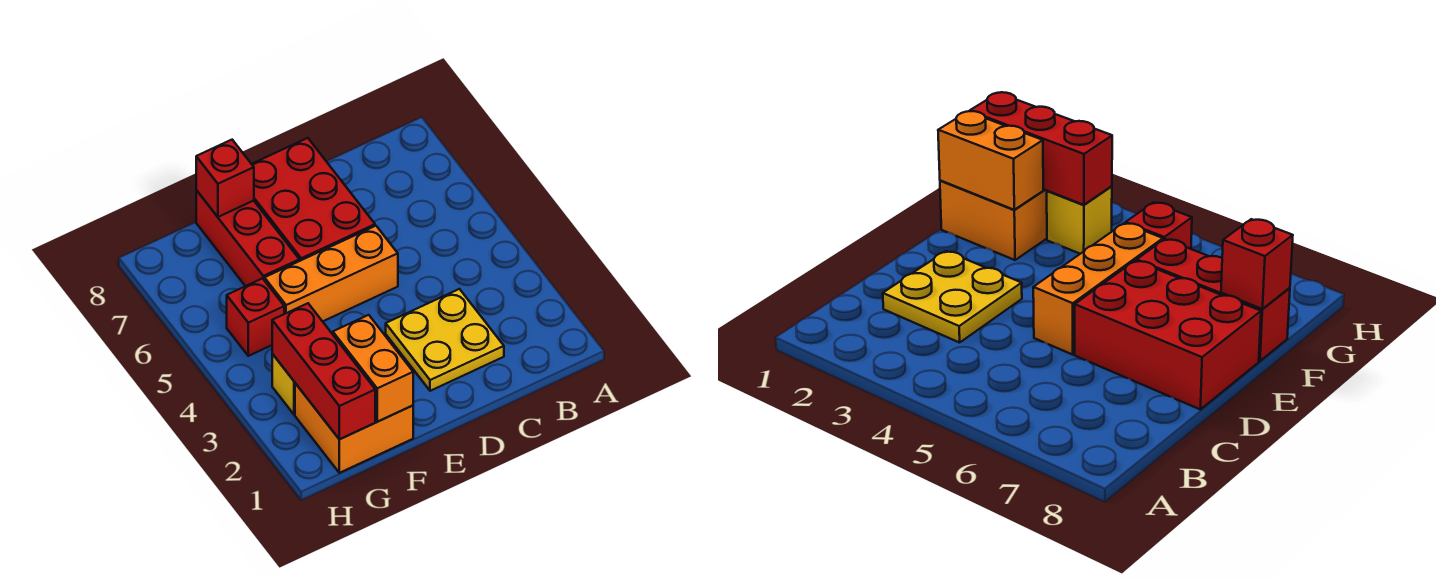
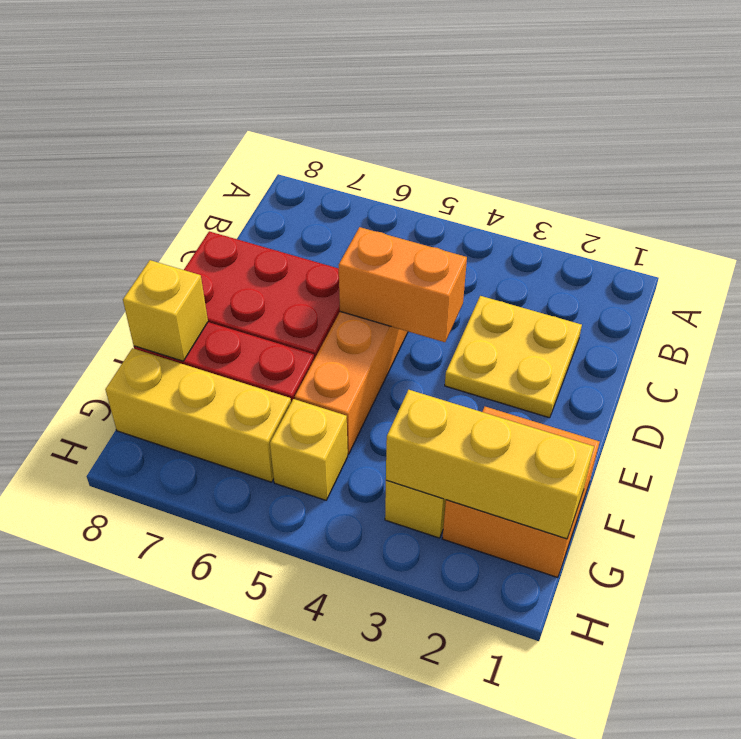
orange 1x2 brick [333,315,413,422] -> orange 1x2 brick moved to [339,227,467,342]
red 1x1 brick [196,140,254,217] -> yellow 1x1 brick [123,260,208,361]
red 1x3 brick [272,303,375,439] -> yellow 1x3 brick [386,390,594,539]
red 1x1 brick [227,278,284,356] -> yellow 1x1 brick [270,399,348,500]
none -> yellow 1x3 brick [105,348,291,482]

